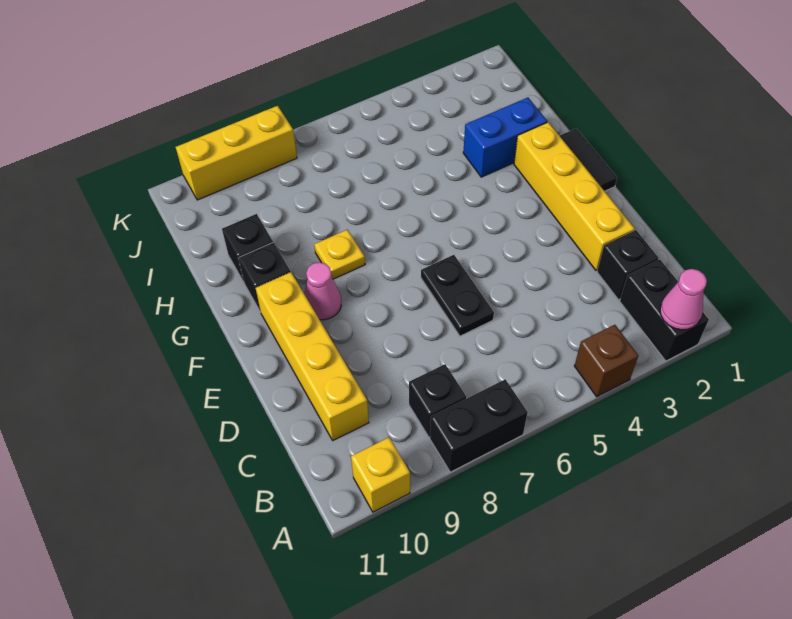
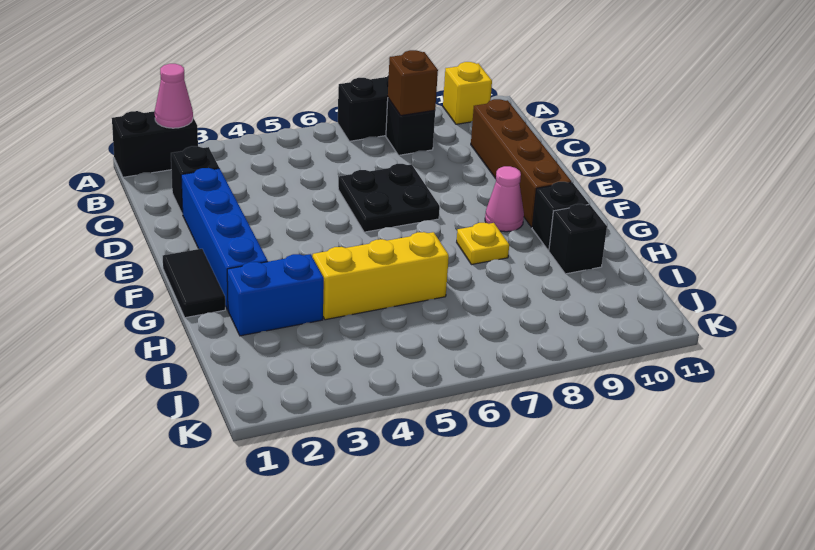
black 1x2 brick [620,260,709,361] -> black 1x2 brick turned to [112,111,198,177]
brown 1x1 brick [575,325,638,397] -> brown 1x1 brick moved to [388,50,438,116]
yellow 1x4 brick [256,272,369,440] -> brown 1x4 brick [471,99,571,228]
yellow 1x4 brick [514,122,635,271] -> blue 1x4 brick [181,168,268,310]
black 1x2 plate [421,255,494,336] -> black 2x2 plate [338,164,440,232]
yellow 1x3 brick [176,106,297,200] -> yellow 1x3 brick moved to [312,232,449,320]

